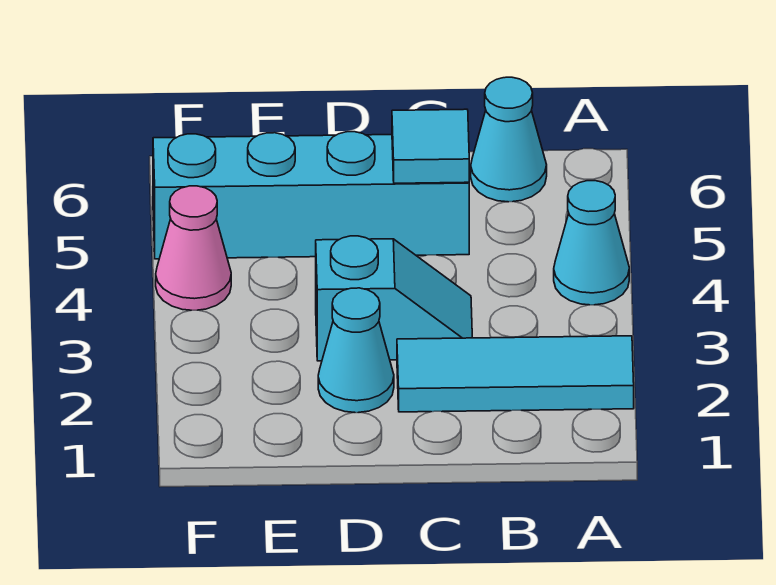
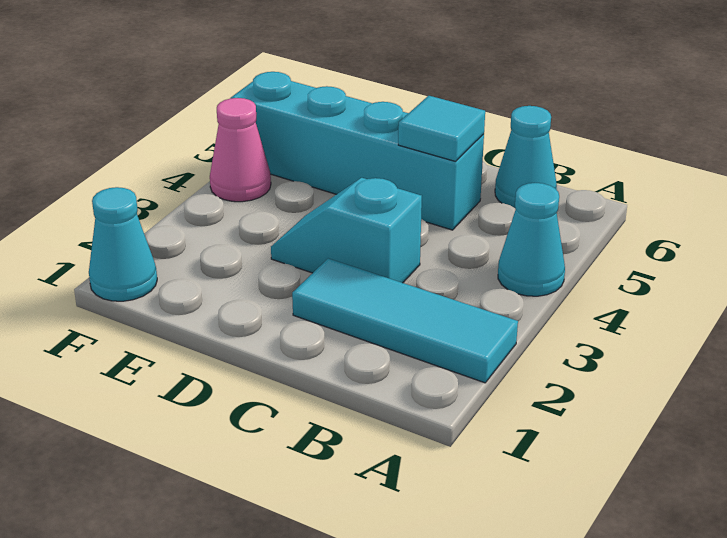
cyan 1x2 slope [316,236,472,361] -> cyan 1x2 slope turned to [271,178,422,283]
cyan 1x1 cone [318,288,394,413] -> cyan 1x1 cone moved to [89,187,157,301]

